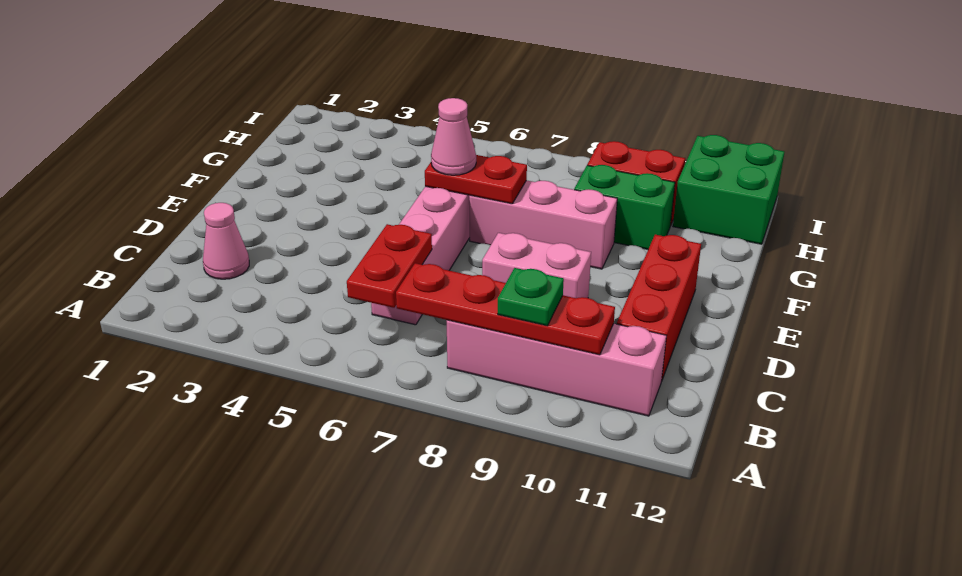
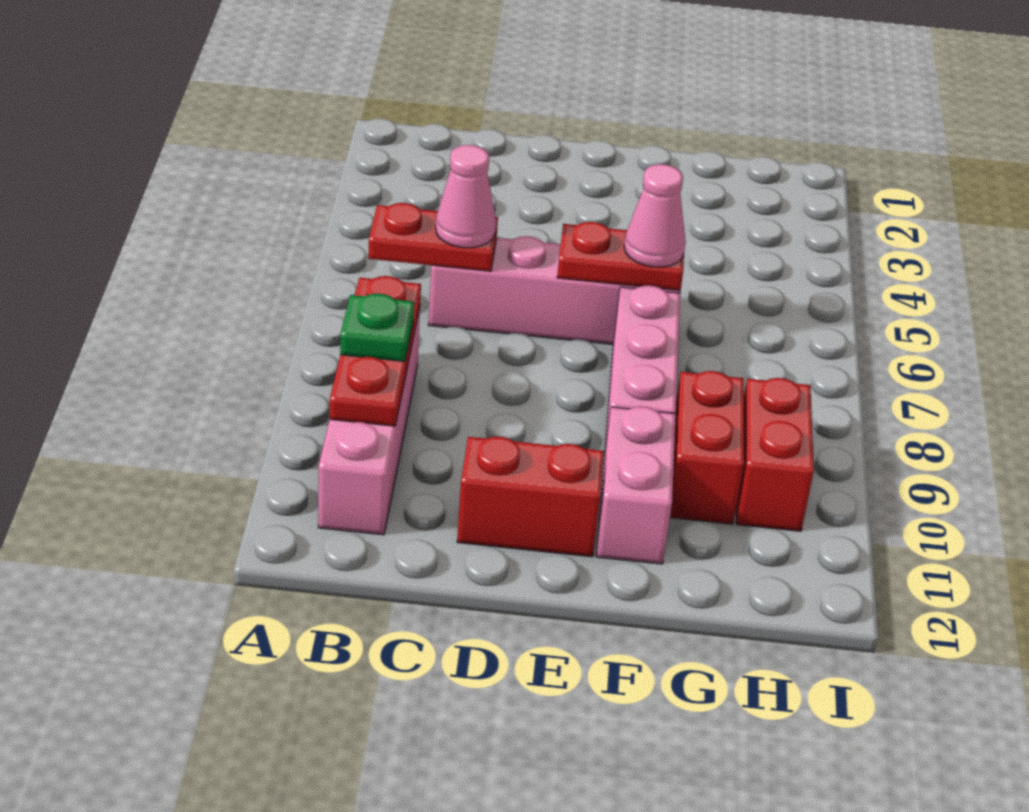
red 1x4 plate [396,263,615,355] -> red 1x3 plate [330,276,421,426]
pink 1x1 cone [203,203,249,279] -> pink 1x1 cone moved to [436,145,496,248]
red 1x3 brick [617,235,701,381] -> red 1x2 brick [457,437,604,557]
pink 1x2 brick [482,233,591,298] -> pink 1x2 brick moved to [596,407,676,564]
red 1x2 plate [425,155,527,204] -> red 1x2 plate turned to [557,222,684,291]
green 1x2 brick [574,165,675,249] -> red 1x2 brick [670,371,744,524]
green 2x2 brick [673,135,784,244] -> none

